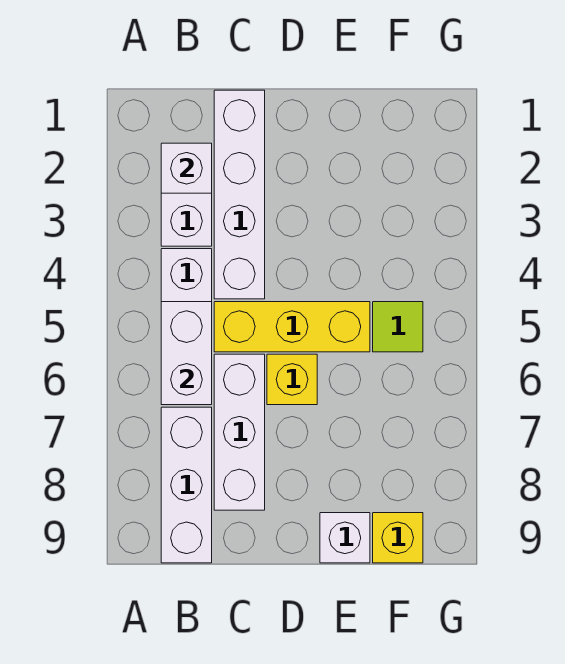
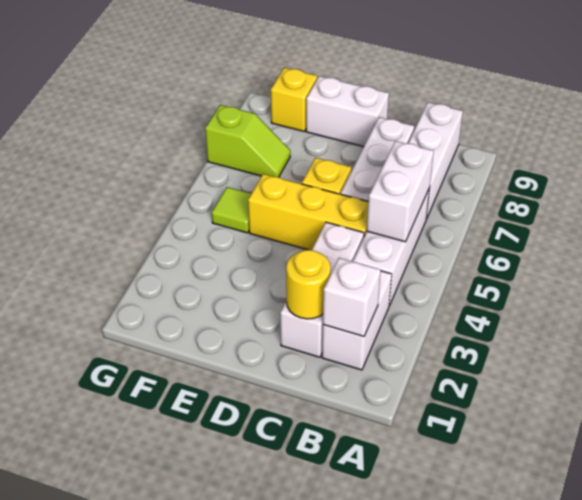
white 1x4 brick [214,90,265,299] -> white 1x3 brick [280,222,364,357]
none -> yellow 1x1 round brick [286,250,331,319]
white 1x1 brick [320,513,370,563] -> white 1x2 brick [306,76,389,147]
none -> lime 1x2 slope [205,105,290,177]

